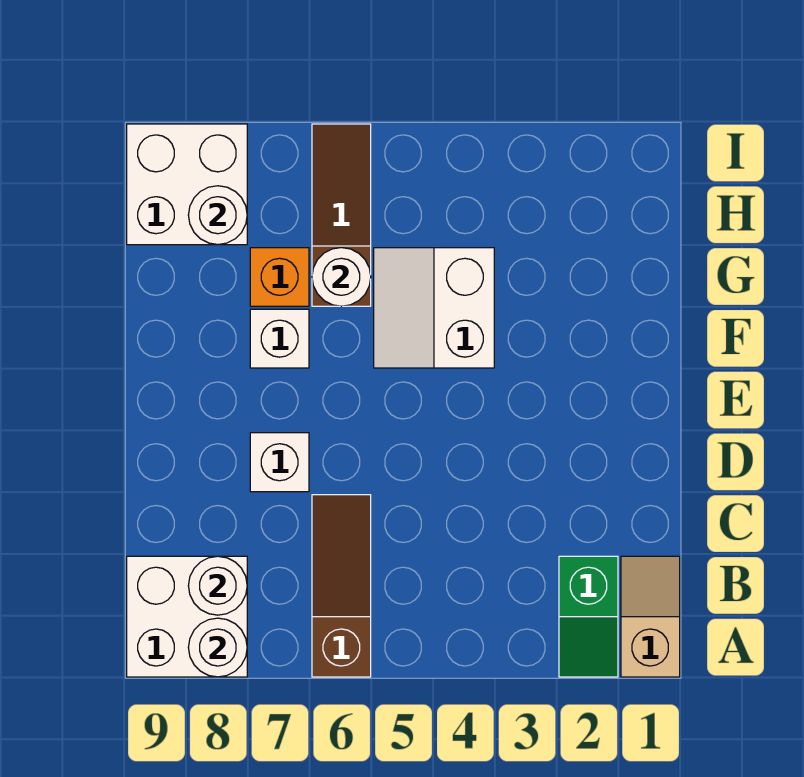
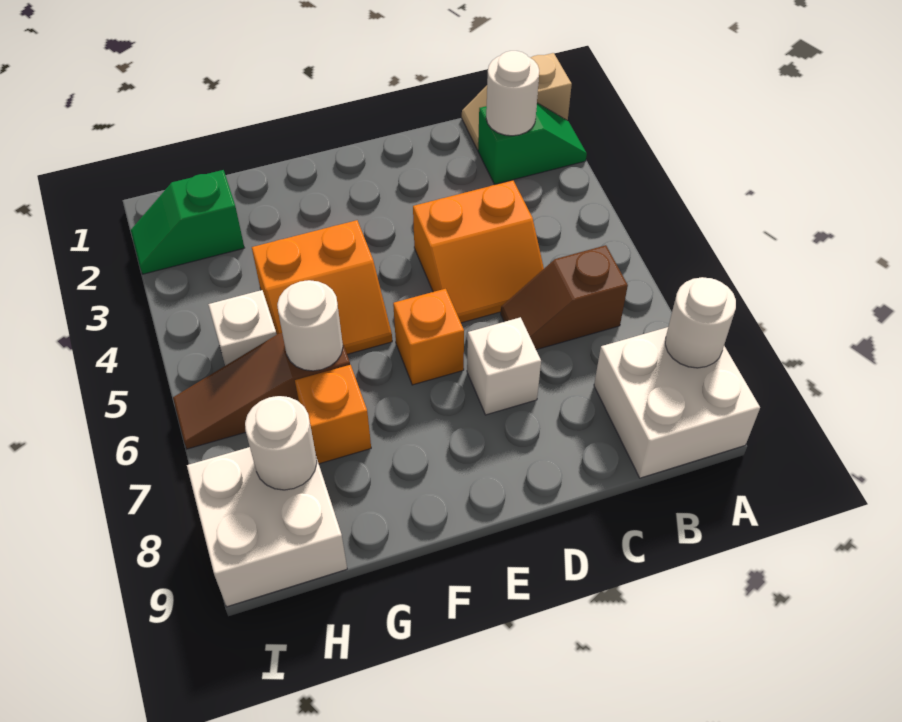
brown 1x3 slope [312,495,371,677] -> brown 1x2 slope [501,245,628,350]
white 1x1 round brick [188,556,247,615] -> white 1x1 round brick moved to [486,51,539,136]
none -> orange 2x2 slope [413,180,544,323]
none -> orange 1x1 brick [393,289,464,385]
white 2x2 slope [374,248,494,368] -> orange 2x2 slope [252,220,392,354]
white 1x1 brick [250,309,309,368] -> white 1x1 brick moved to [208,290,277,365]
none -> green 1x2 slope [131,170,244,274]

